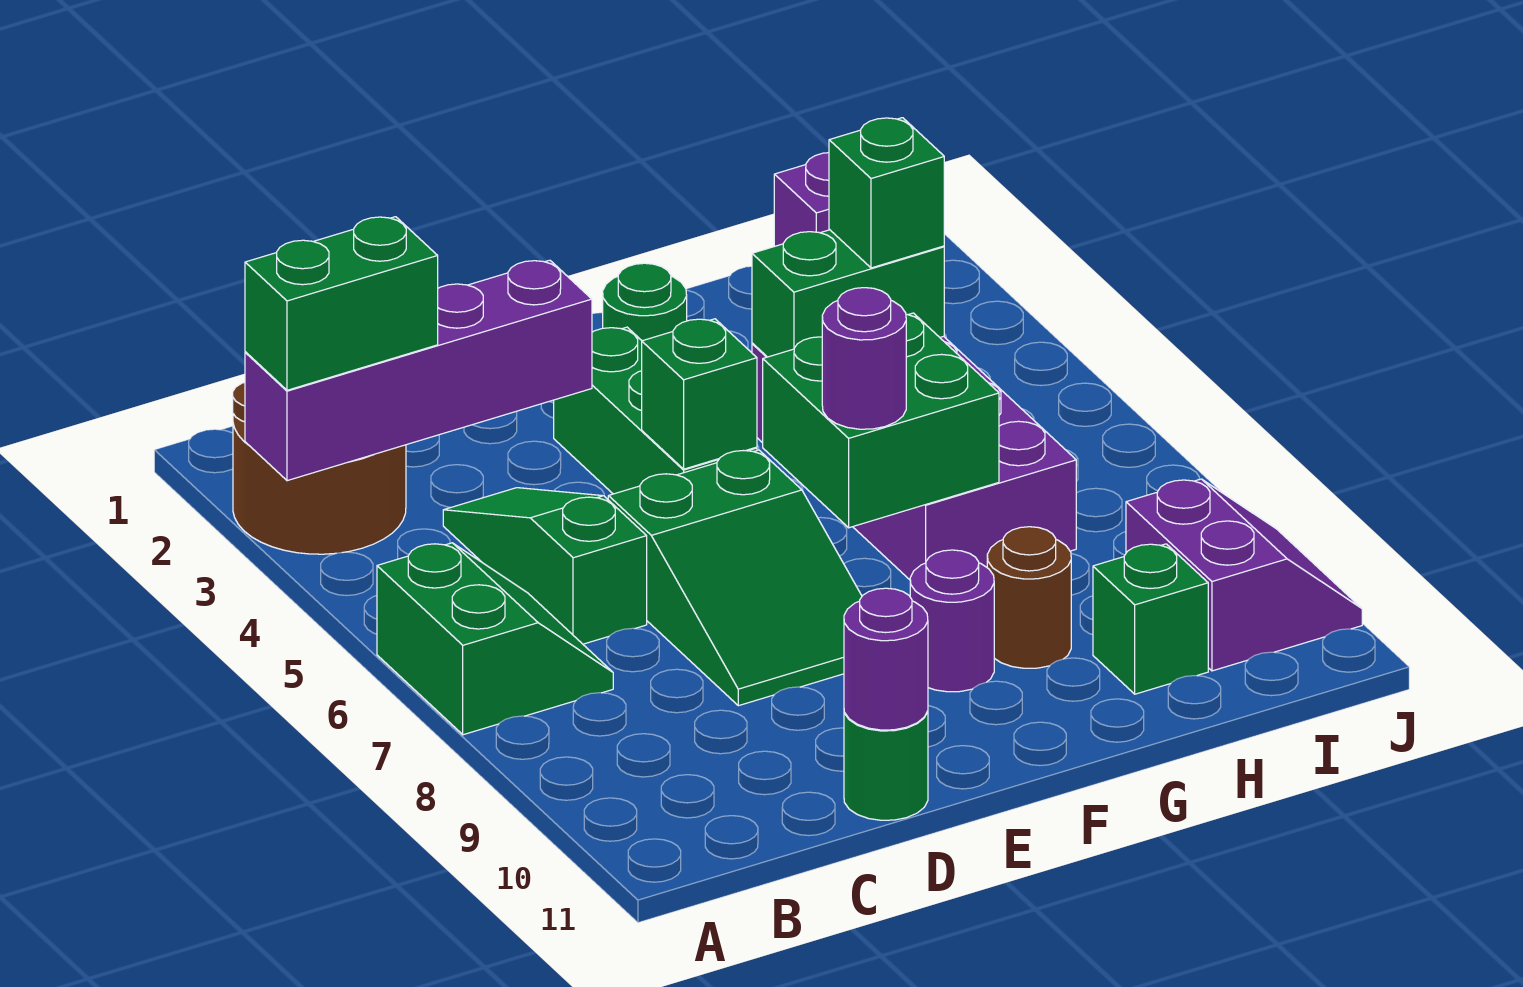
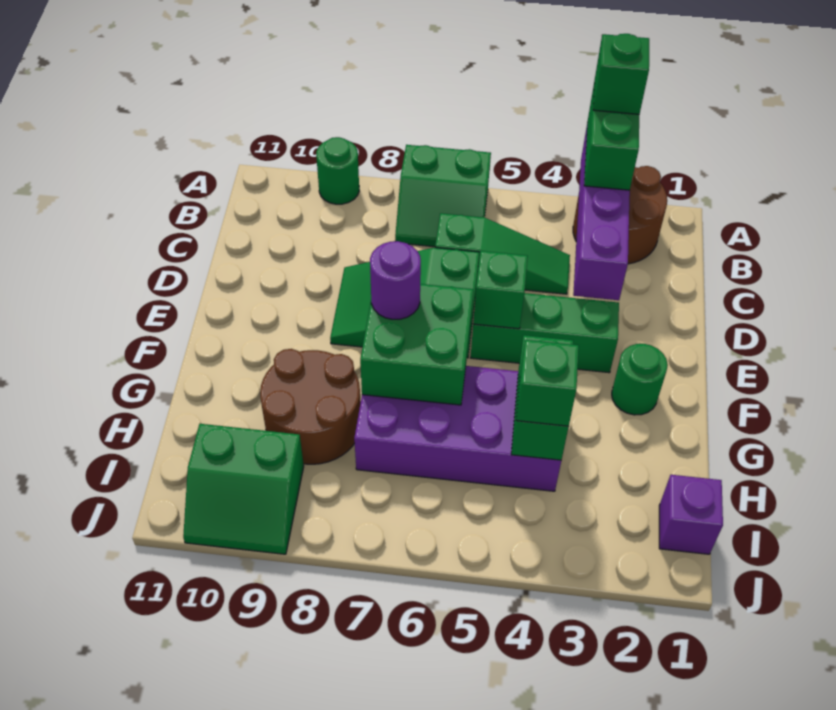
green 1x1 round brick [844,711,928,820] -> green 1x1 round brick moved to [316,137,359,204]
purple 1x1 round brick [844,588,928,730] -> none
purple 1x1 round brick [910,550,994,692] -> none
brown 1x1 round brick [987,527,1071,668] -> brown 2x2 round brick [260,349,361,464]
green 1x1 brick [1093,544,1208,694] -> green 1x1 brick moved to [593,34,649,114]
purple 2x2 slope [1126,479,1362,671] -> green 2x2 slope [183,424,304,554]

